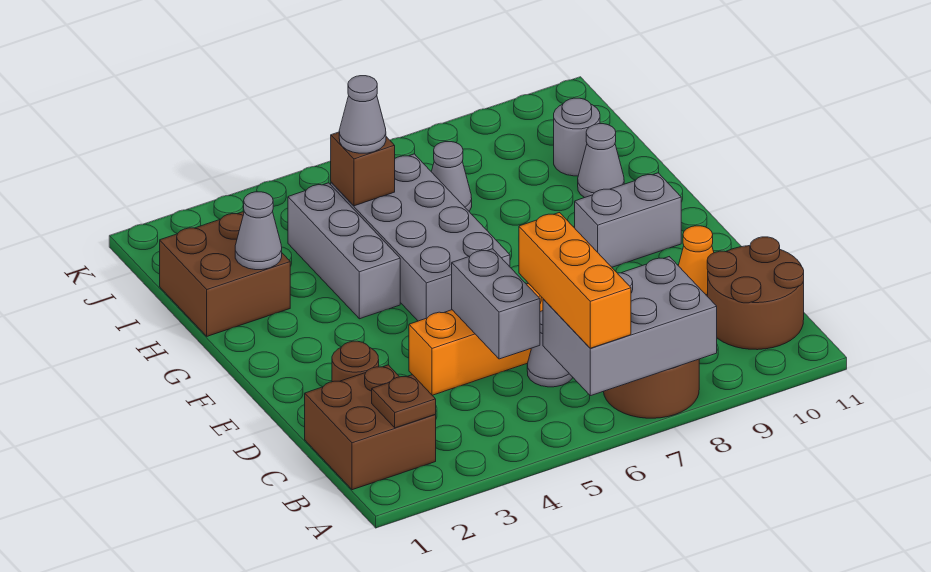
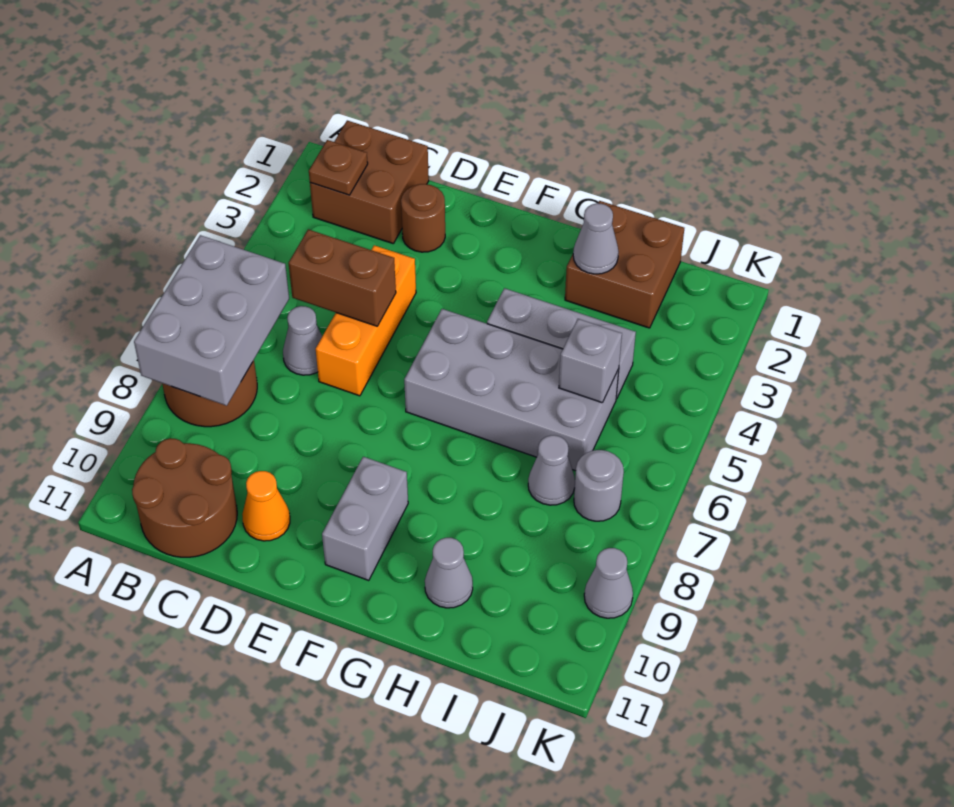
orange 1x3 brick [519,213,631,348] -> none
grey 1x2 brick [452,249,540,359] -> brown 1x2 brick [289,229,396,326]
brown 1x1 brick [331,132,395,206] -> grey 1x1 brick [559,319,622,403]
grey 1x1 cone [339,76,386,153] -> grey 1x1 cone moved to [584,548,633,618]
grey 1x1 round brick [554,98,600,176] -> grey 1x1 round brick moved to [574,450,624,521]

